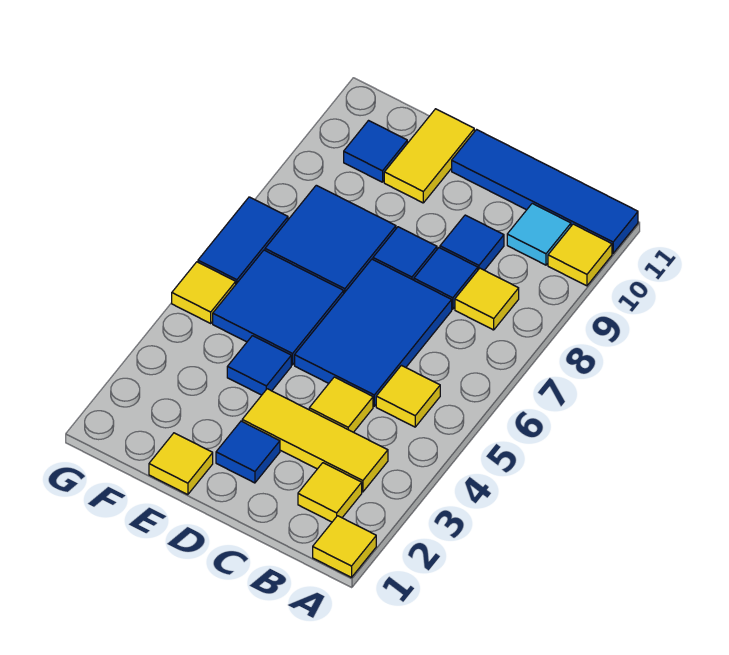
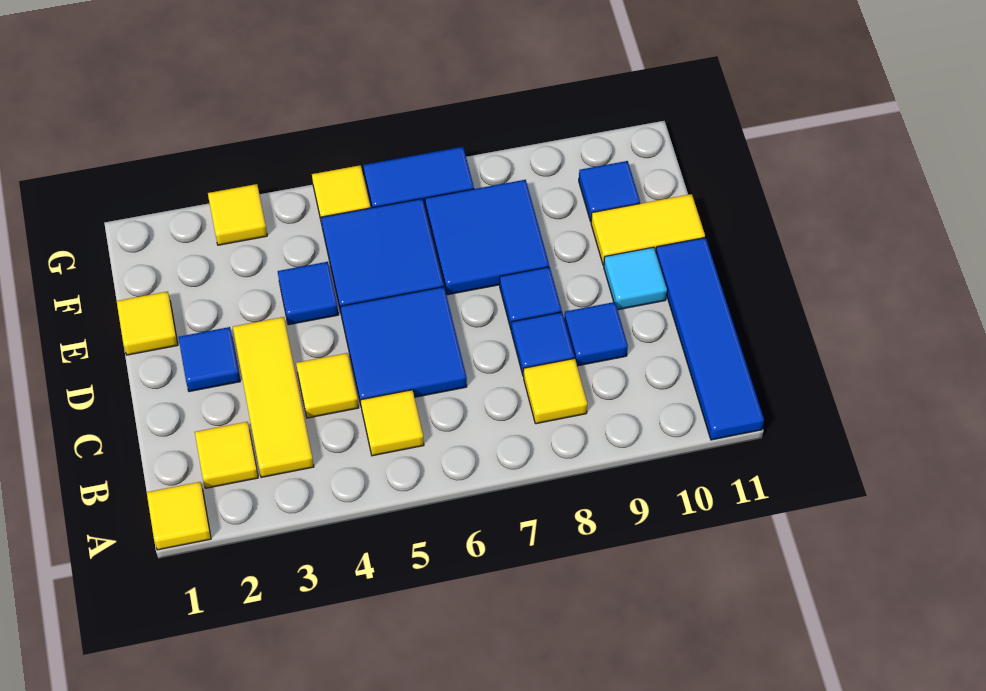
yellow 1x1 tile [548,224,612,286] -> yellow 1x1 tile moved to [208,184,267,245]
cyan 1x1 tile [507,203,571,265] -> cyan 1x1 tile moved to [604,247,667,310]
blue 2x3 tile [295,259,452,406] -> blue 2x2 tile [340,287,467,404]

